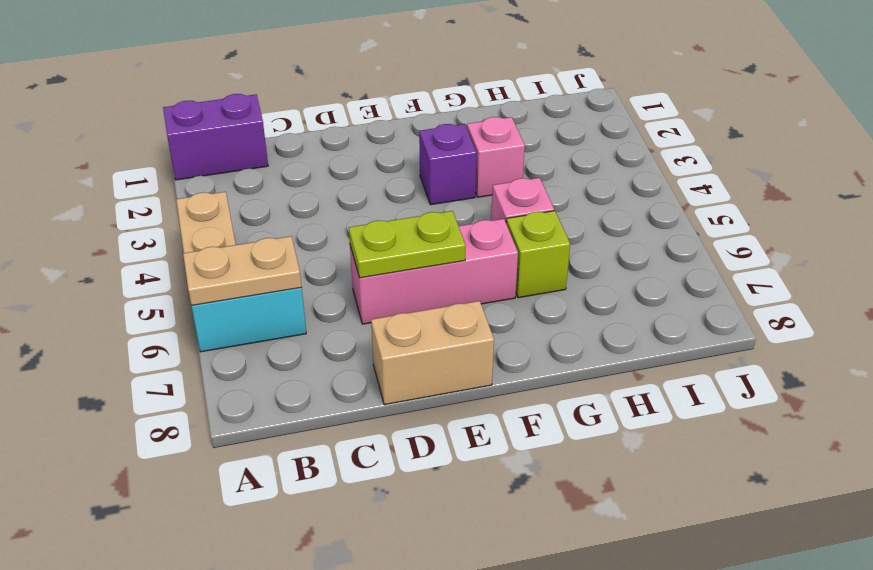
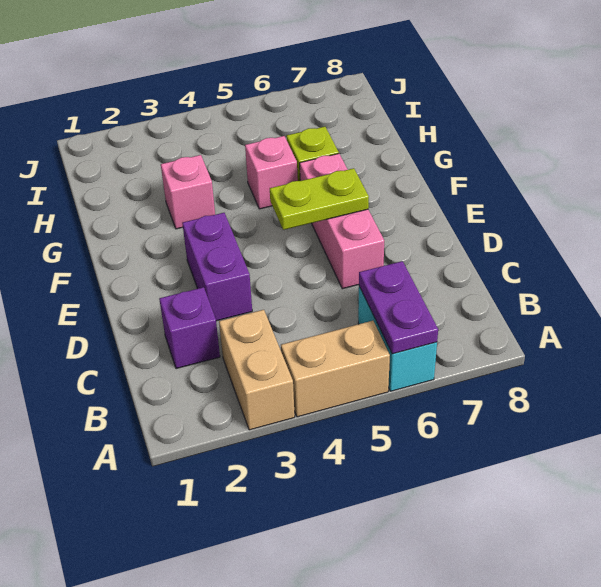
purple 1x2 brick [163,94,268,180] -> purple 1x2 brick moved to [182,213,252,321]
tan 1x2 plate [183,236,301,306] -> purple 1x2 plate [359,261,438,354]
lime 1x2 plate [349,211,465,278] -> lime 1x2 plate turned to [270,168,369,230]
tan 1x2 brick [371,301,494,405] -> tan 1x2 brick moved to [219,310,295,430]
purple 1x1 brick [419,124,477,205] -> purple 1x1 brick moved to [159,287,220,369]

